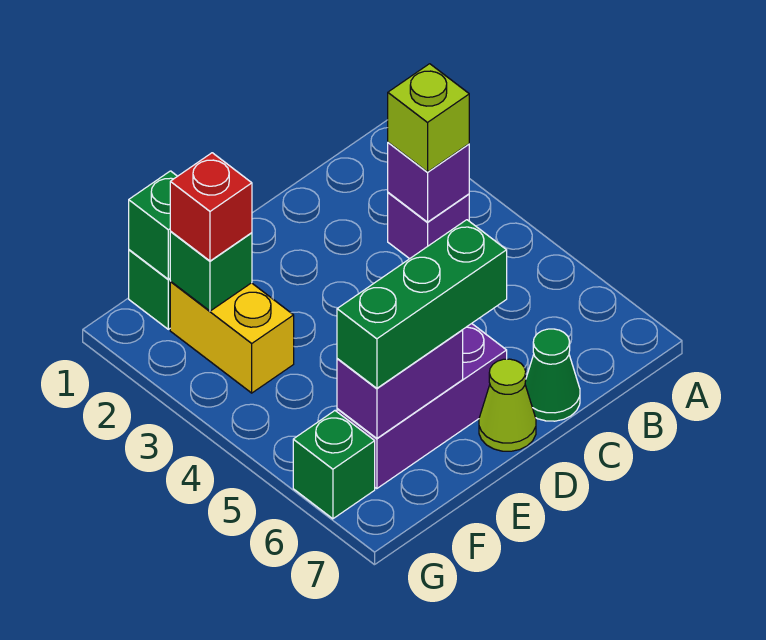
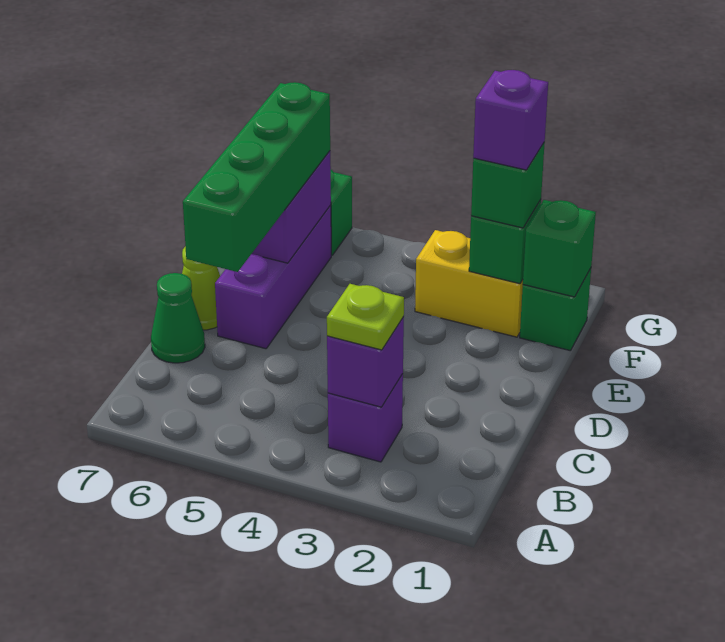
lime 1x1 brick [388,64,469,172] -> lime 1x1 plate [327,284,404,350]
green 1x3 brick [337,220,507,388] -> green 1x4 brick [183,82,330,272]
red 1x1 brick [170,153,252,261] -> green 1x1 brick [471,142,545,228]
none -> purple 1x1 brick [473,70,548,170]

